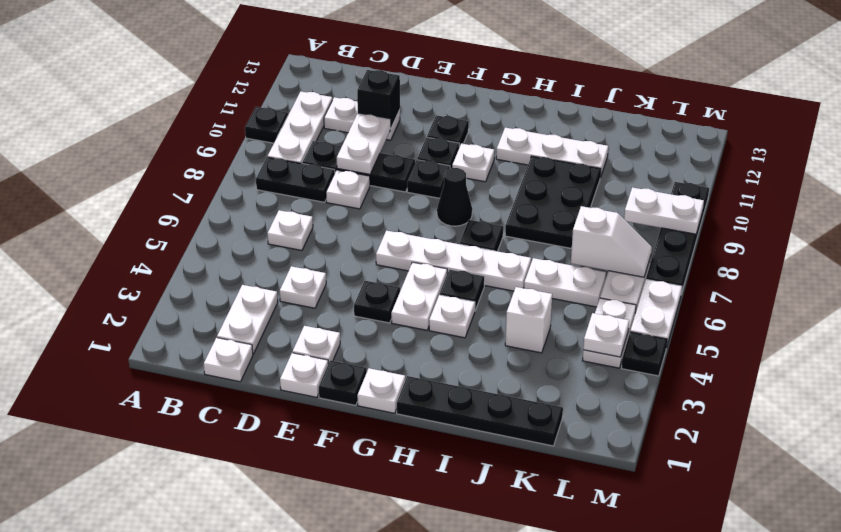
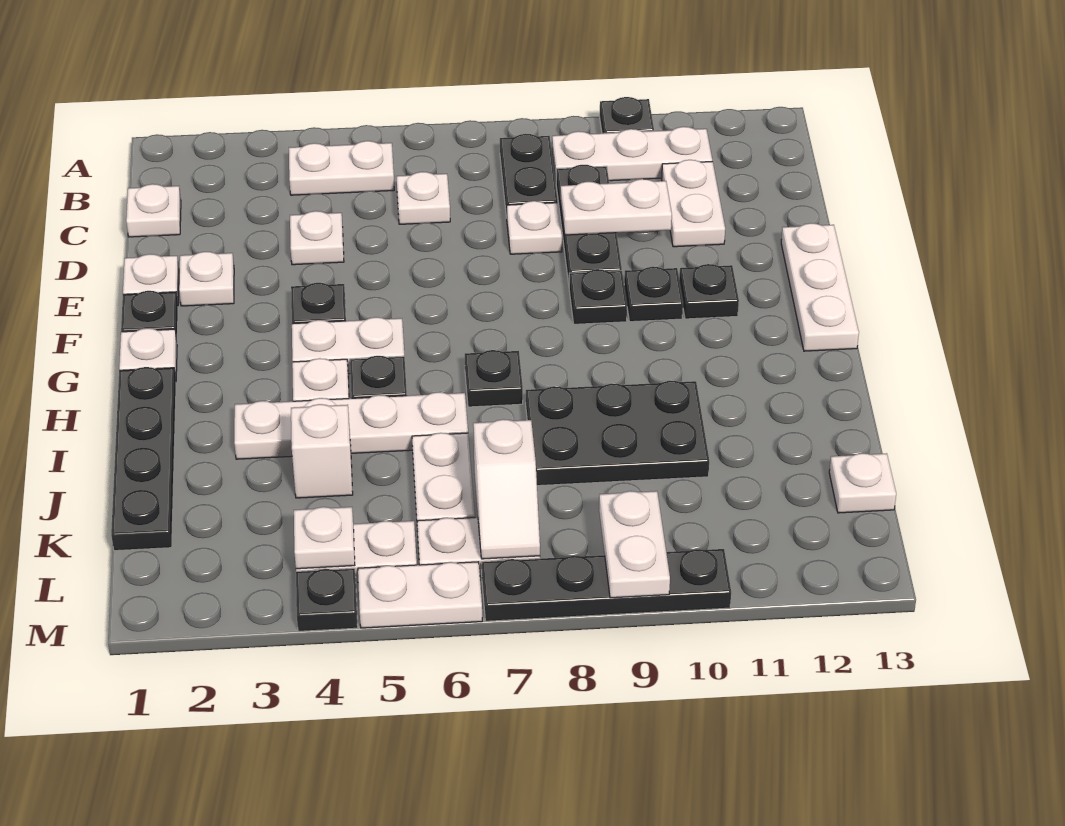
white 1x2 plate [217,285,278,354] -> white 1x2 plate moved to [289,141,394,195]
black 1x1 brick [357,70,400,129] -> none
white 1x4 plate [376,231,531,291] -> white 1x4 plate turned to [234,392,468,459]
black 1x1 cone [437,168,472,226] -> none
white 1x1 plate [452,144,494,182] -> white 1x1 plate moved to [829,453,896,513]
white 1x3 plate [496,128,608,178] -> white 1x3 plate moved to [781,223,859,351]

